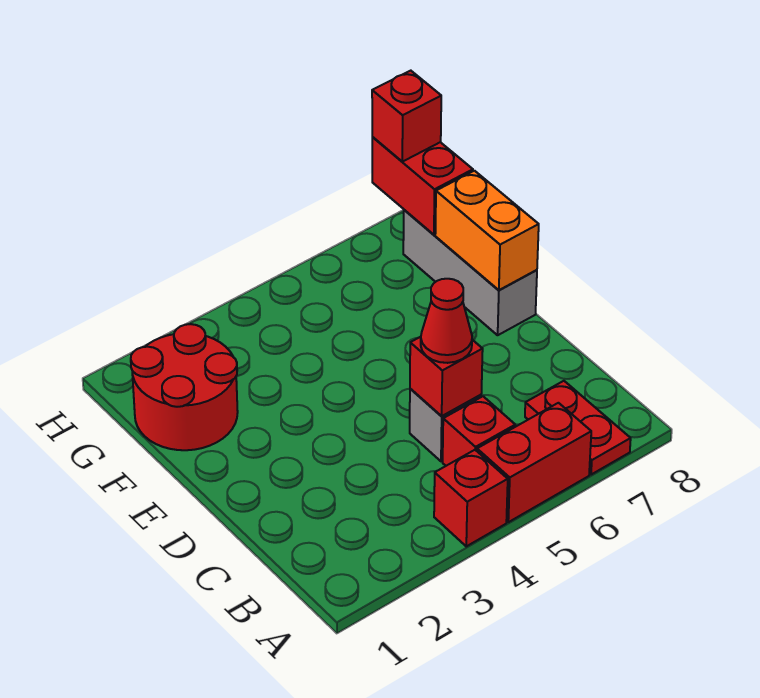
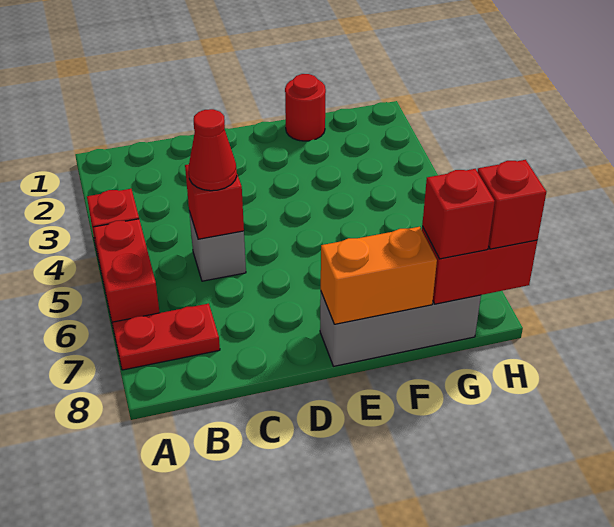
red 1x1 brick [443,396,515,466] -> red 1x1 brick moved to [422,169,495,259]
red 2x2 round brick [131,324,238,450] -> red 1x1 round brick [285,74,326,141]

